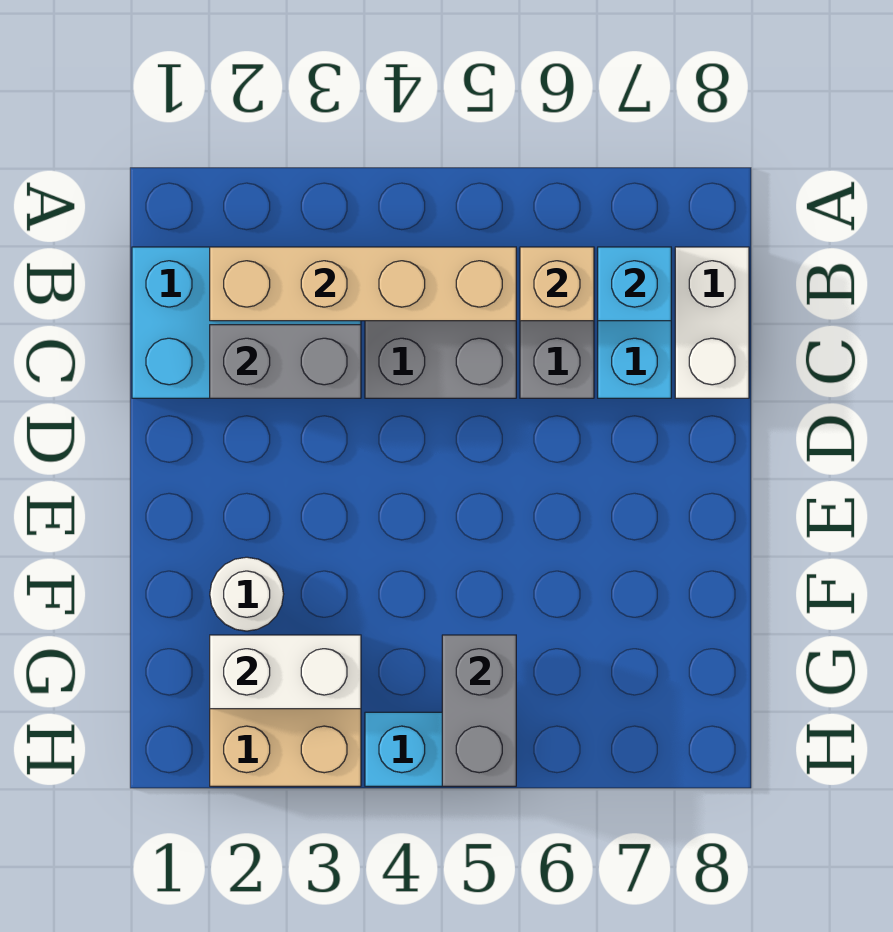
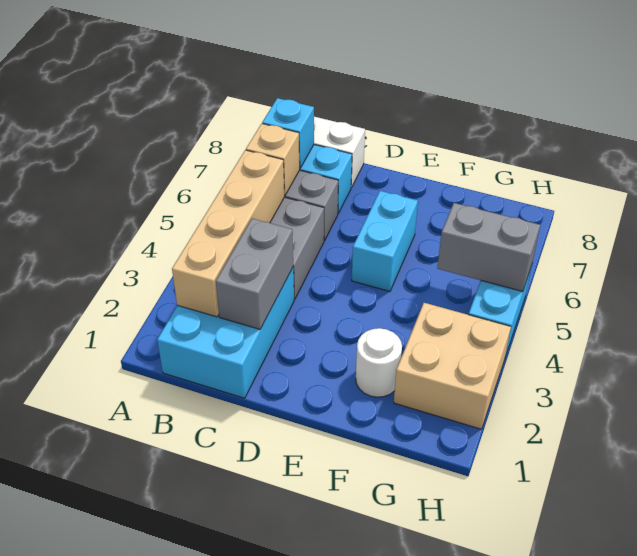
none -> cyan 1x2 brick [352,191,418,291]
white 1x2 brick [210,635,361,709] -> none

